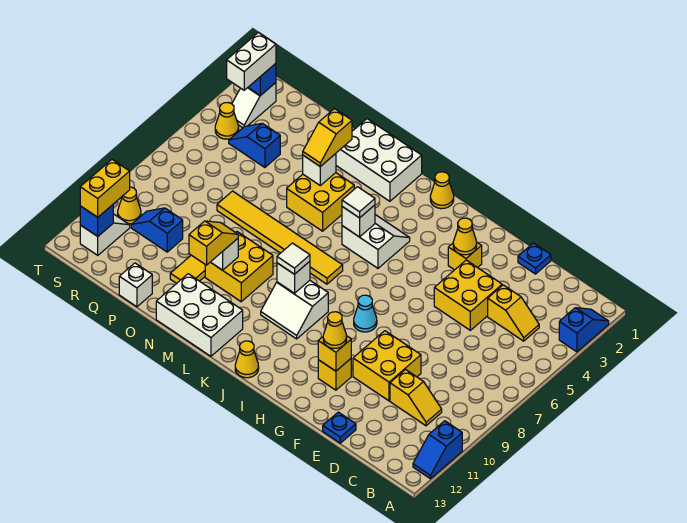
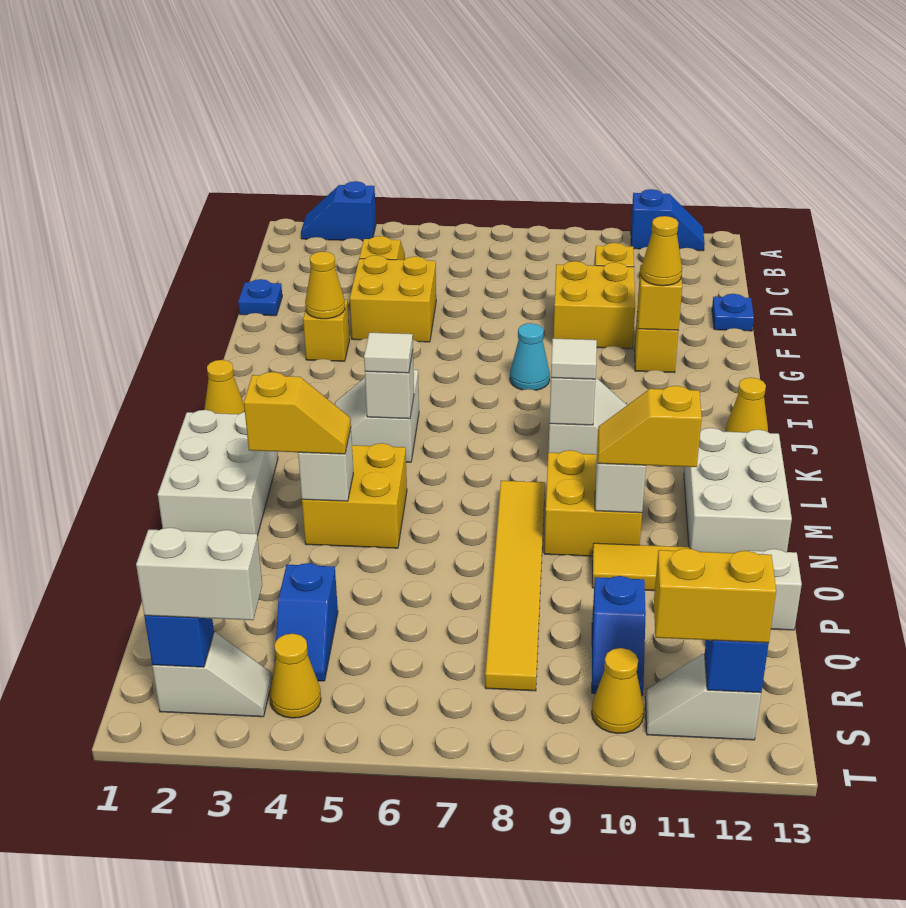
yellow 1x6 tile [217,191,343,284] -> yellow 1x6 tile moved to [485,481,545,691]

